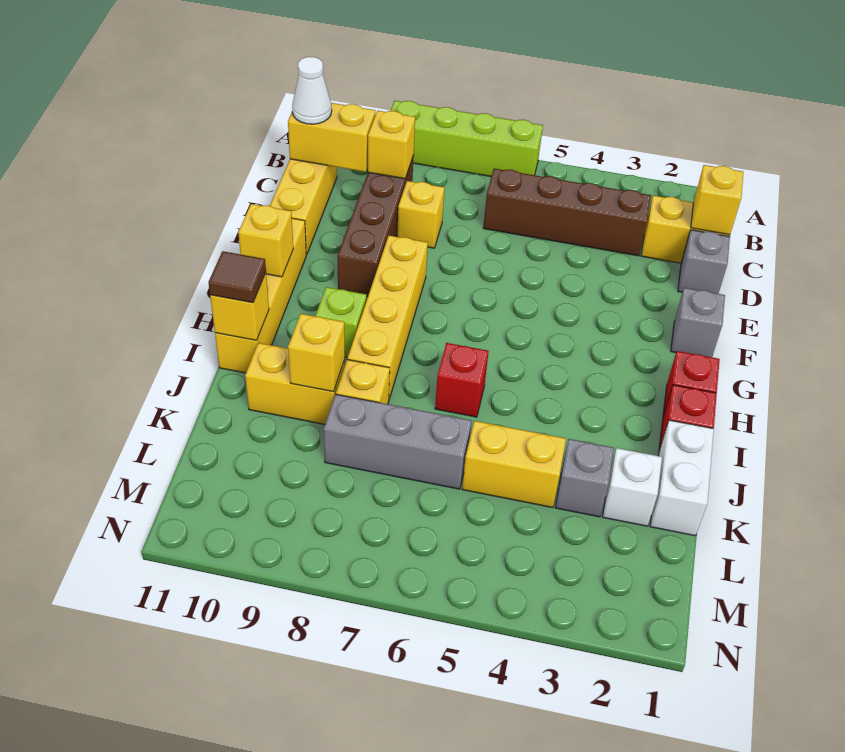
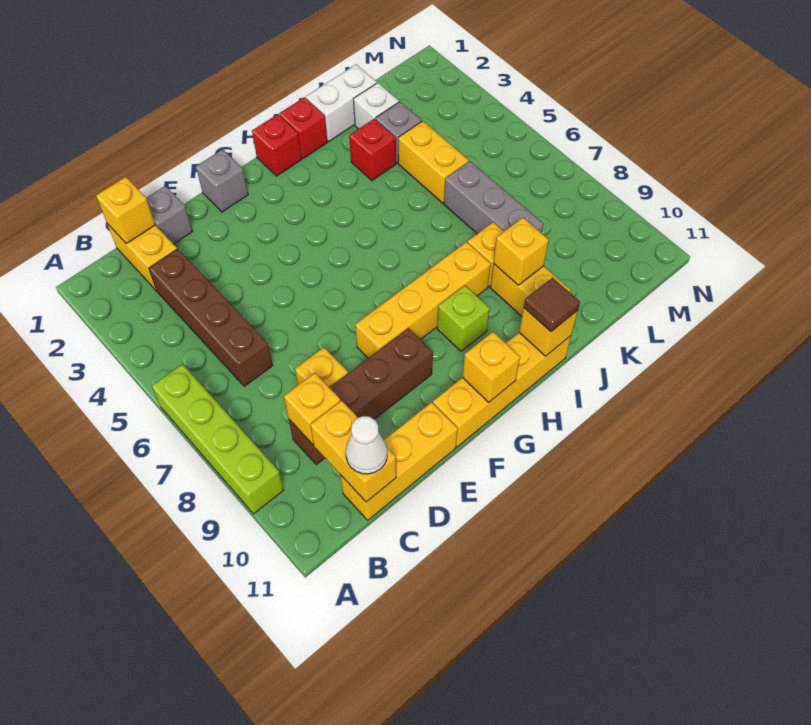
red 1x1 brick [435,343,489,417] -> red 1x1 brick moved to [349,119,396,181]

